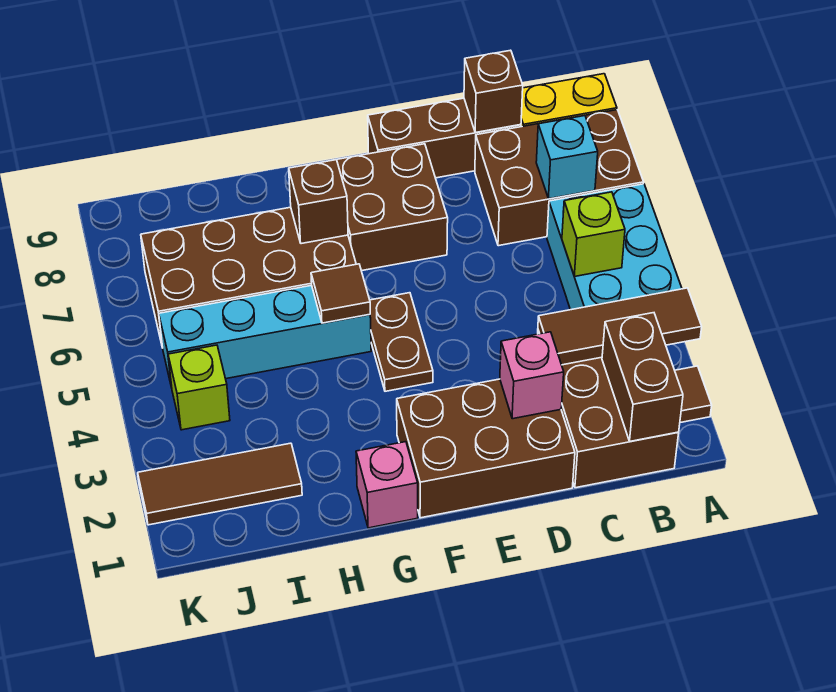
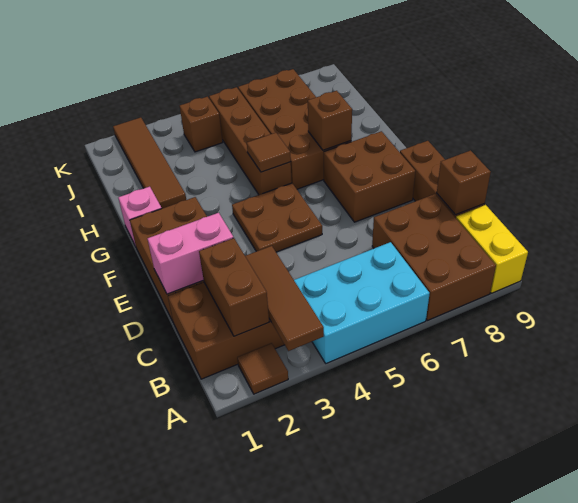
brown 1x2 brick [602,313,683,441] -> brown 1x2 brick turned to [199,238,269,336]
lime 1x1 brick [562,192,625,277] -> none
cyan 1x1 brick [536,116,598,199] -> none
pink 1x1 brick [500,332,564,419] -> pink 1x2 brick [147,213,234,294]
brown 1x2 plate [370,293,433,391] -> brown 2x2 plate [232,183,322,252]
cyan 1x4 brick [159,285,371,388] -> brown 1x4 brick [209,87,292,195]
brown 1x3 tile [138,443,302,525] -> brown 1x4 tile [113,117,186,208]
lime 1x1 brick [168,345,230,430] -> brown 1x1 brick [180,97,223,152]

